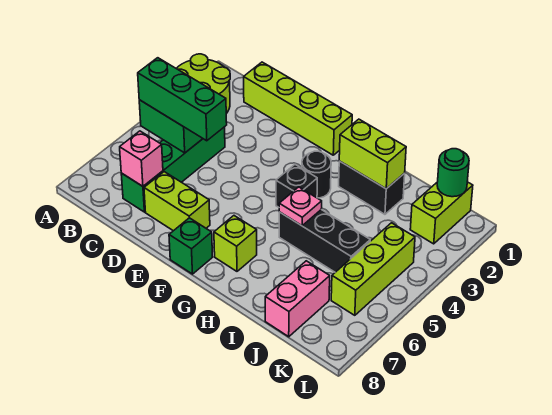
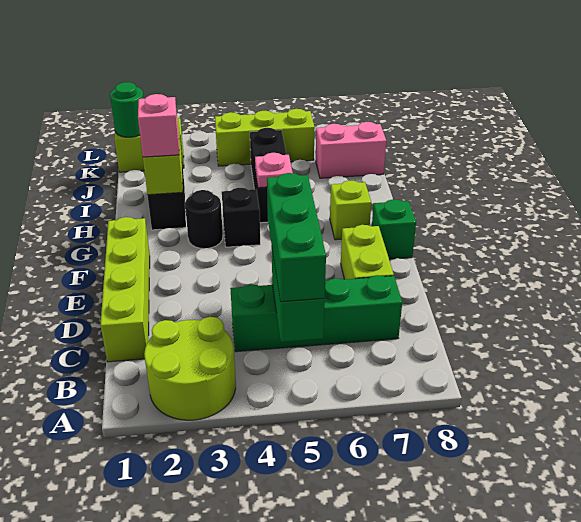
pink 1x1 brick [120,131,163,186] -> pink 1x1 brick moved to [138,94,179,157]

